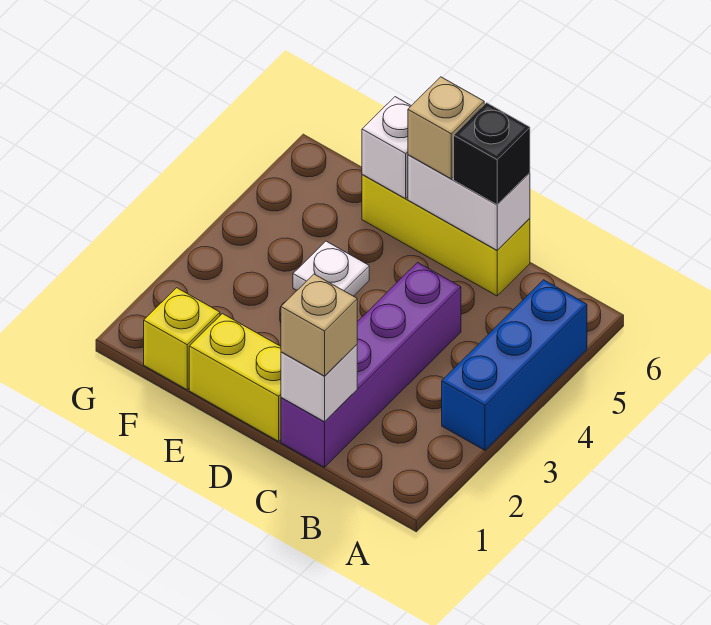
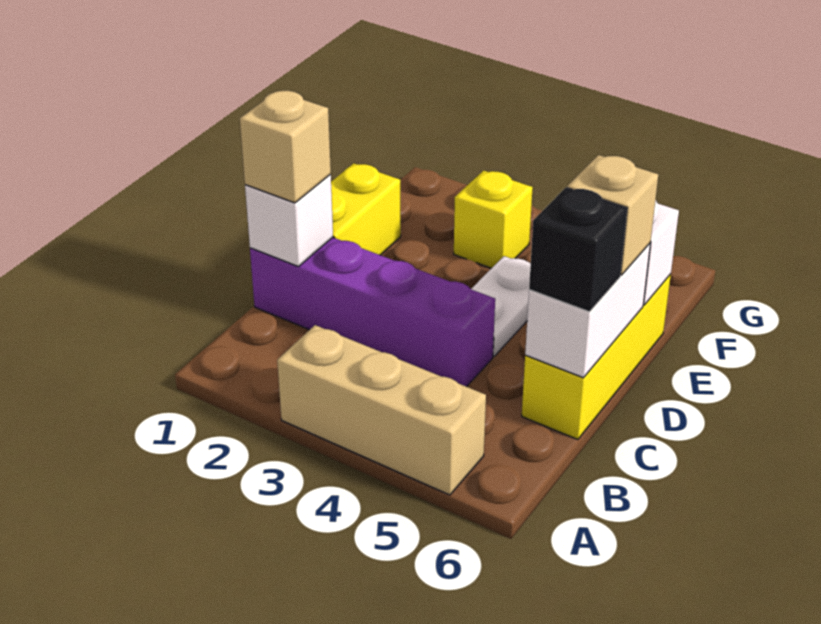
blue 1x3 brick [442,280,587,450] -> tan 1x3 brick [277,325,486,495]
white 1x1 plate [293,241,369,296] -> white 1x2 plate [471,256,531,356]
yellow 1x1 brick [144,288,220,390] -> yellow 1x1 brick moved to [454,170,533,268]

